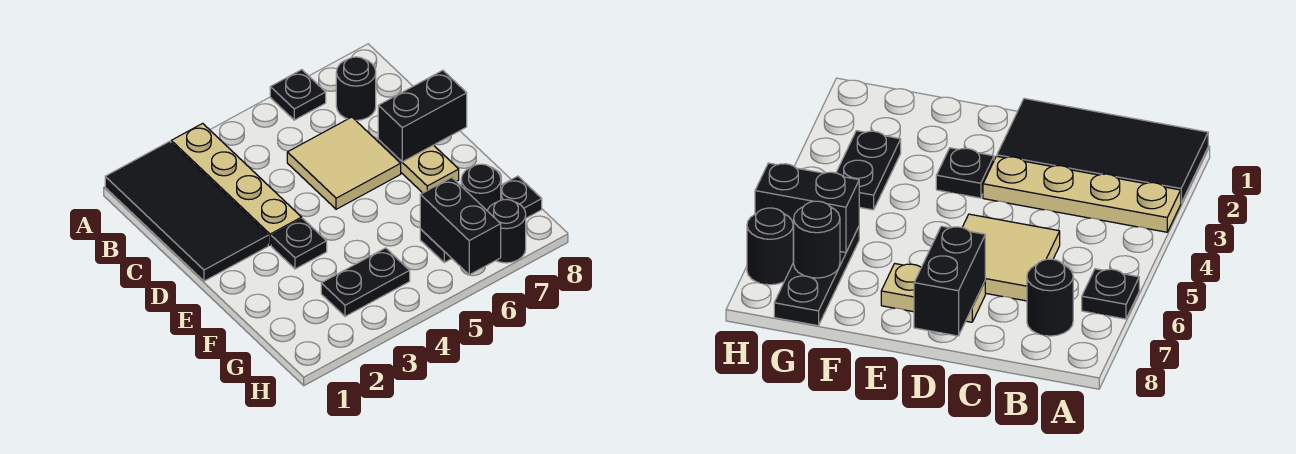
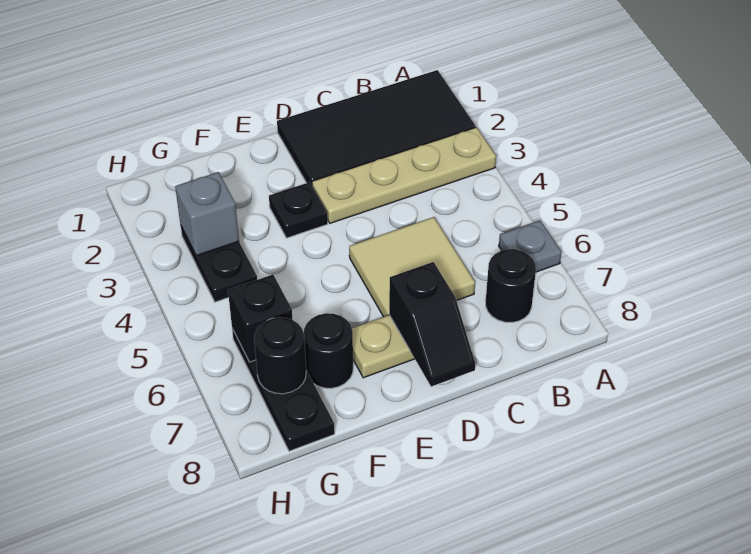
black 1x1 plate [270,70,326,120] -> grey 1x1 plate [499,220,561,272]
black 1x2 brick [378,70,467,162] -> black 1x2 slope [389,262,475,387]
none -> grey 1x1 brick [175,172,239,256]
black 1x2 brick [420,178,501,275] -> black 1x1 brick [228,275,293,362]
black 1x1 round brick [487,199,526,263] -> black 1x1 round brick moved to [304,313,353,388]

